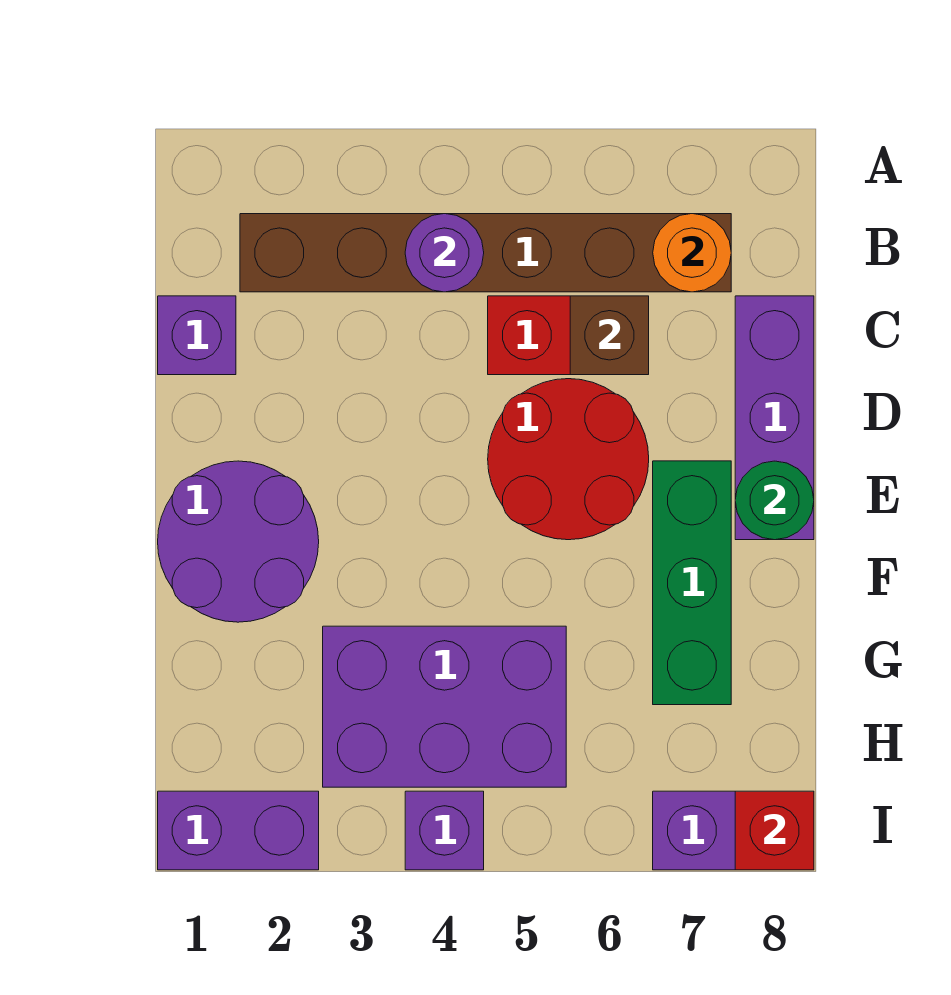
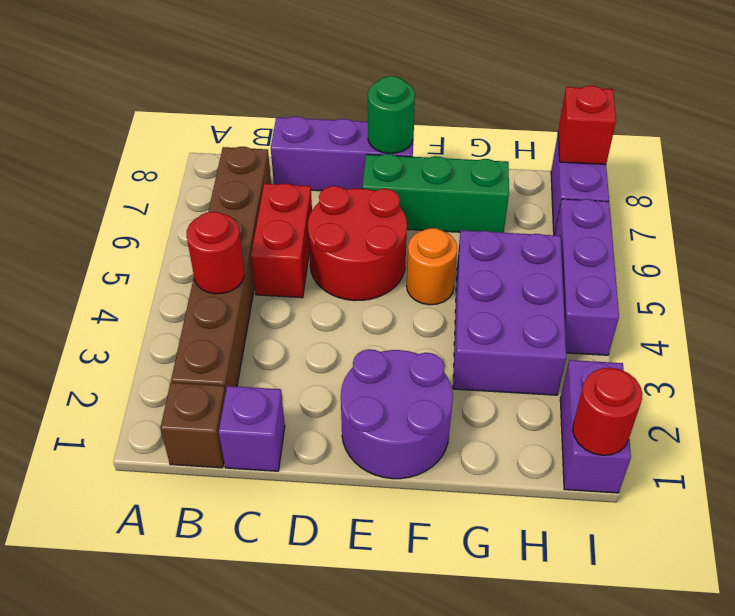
purple 1x1 round brick [405,214,484,292] -> red 1x1 round brick [187,212,244,294]
orange 1x1 round brick [653,214,731,292] -> orange 1x1 round brick moved to [407,228,457,305]
brown 1x1 brick [570,296,649,375] -> brown 1x1 brick moved to [160,383,226,468]
none -> red 1x1 round brick [573,368,642,455]
purple 1x1 brick [405,791,484,870] -> purple 1x3 brick [555,199,619,355]

